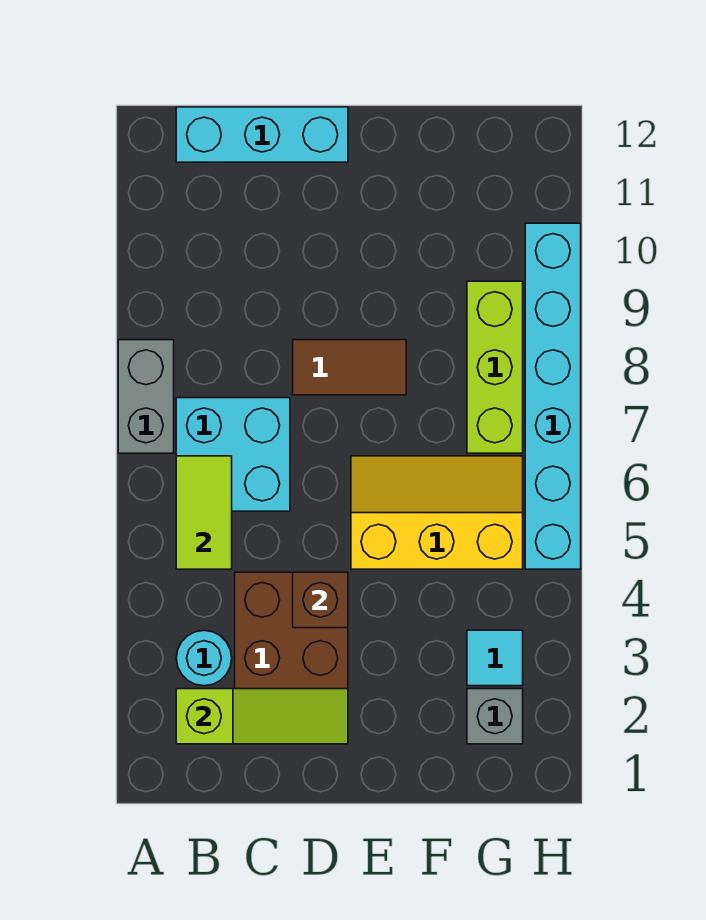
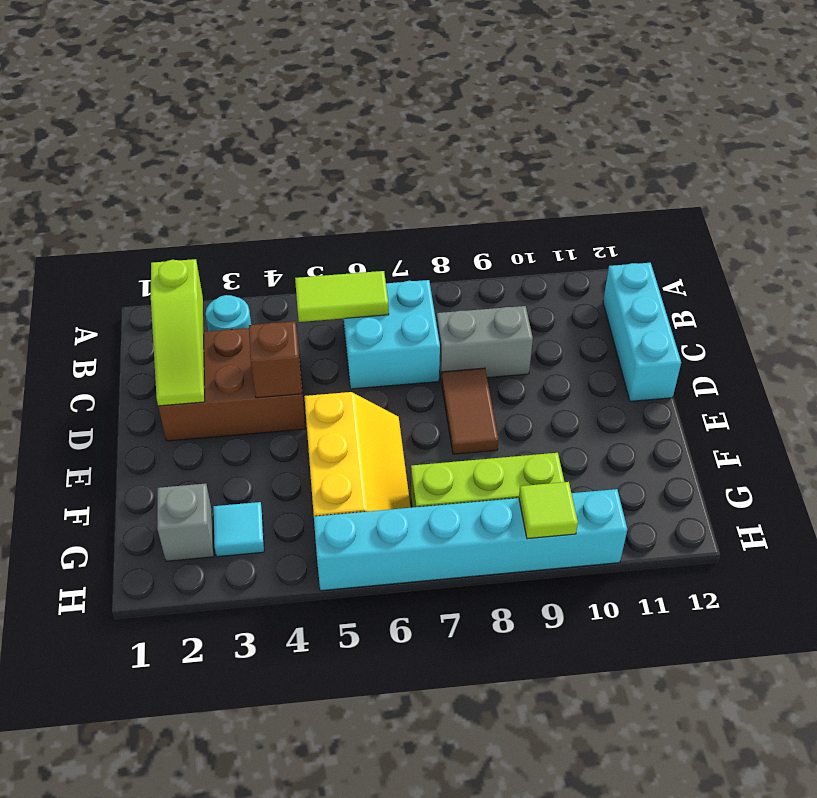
grey 1x2 brick [118,340,174,453] -> grey 1x2 brick moved to [437,306,533,381]
none -> lime 1x1 tile [519,482,578,539]

